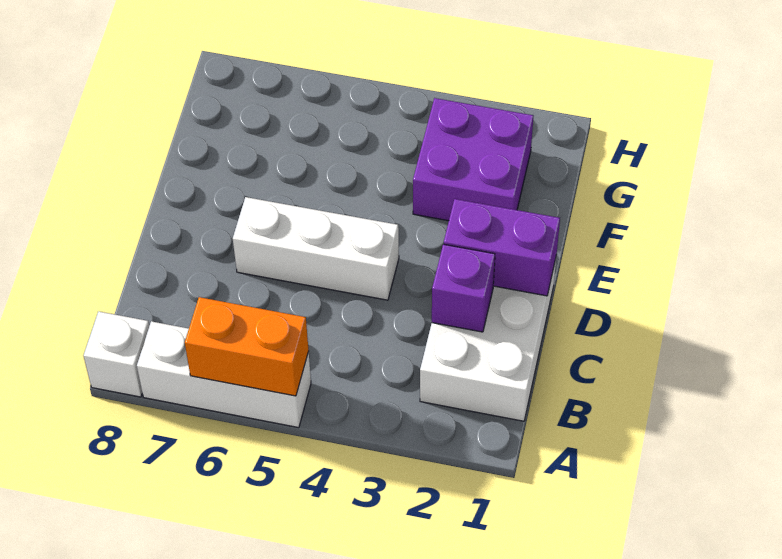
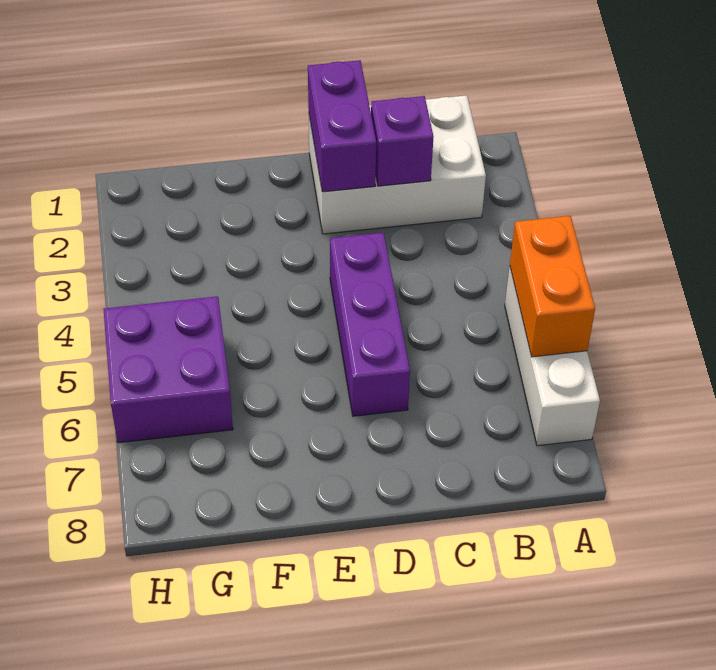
white 1x1 brick [84,311,149,397] -> none
white 1x3 brick [233,197,399,300] -> purple 1x3 brick [330,233,410,416]
purple 2x2 brick [413,98,533,221] -> purple 2x2 brick moved to [104,296,233,443]

